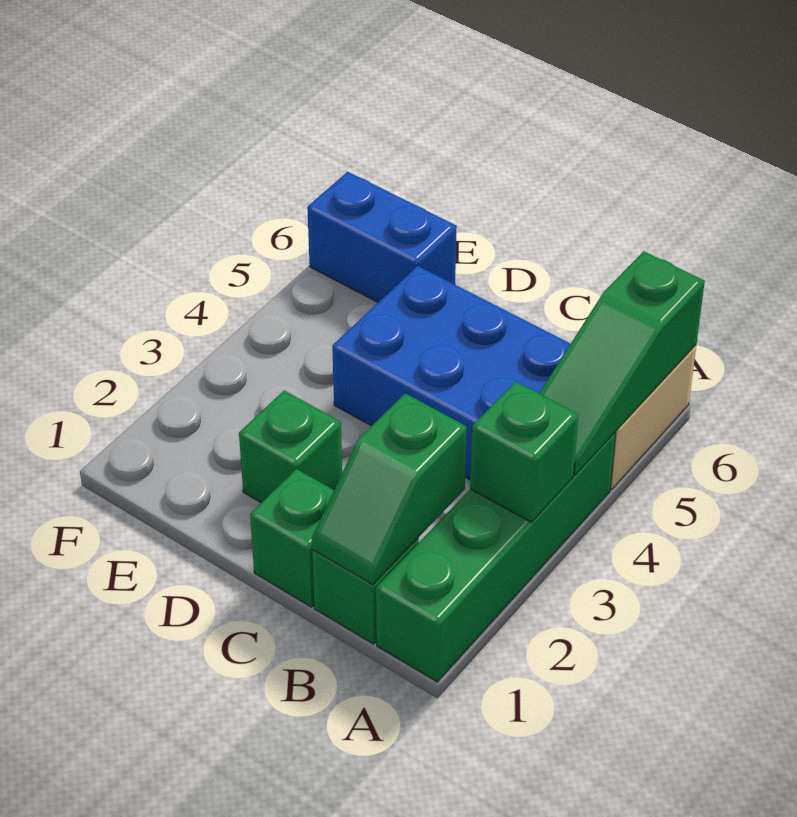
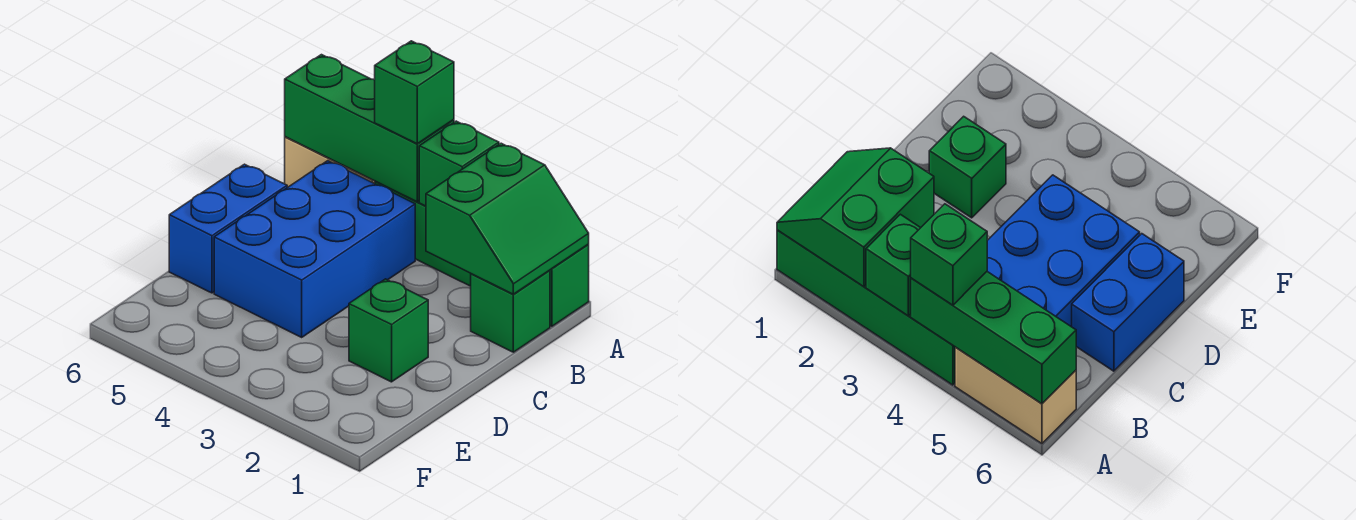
green 1x3 slope [539,251,705,475] -> green 1x3 brick [285,55,454,202]
green 1x2 slope [312,393,467,585] -> green 2x2 slope [426,143,589,294]
green 1x1 brick [250,469,334,607] -> green 1x1 brick moved to [375,41,454,144]
blue 1x2 brick [307,172,457,302] -> blue 1x2 brick moved to [169,164,287,293]

